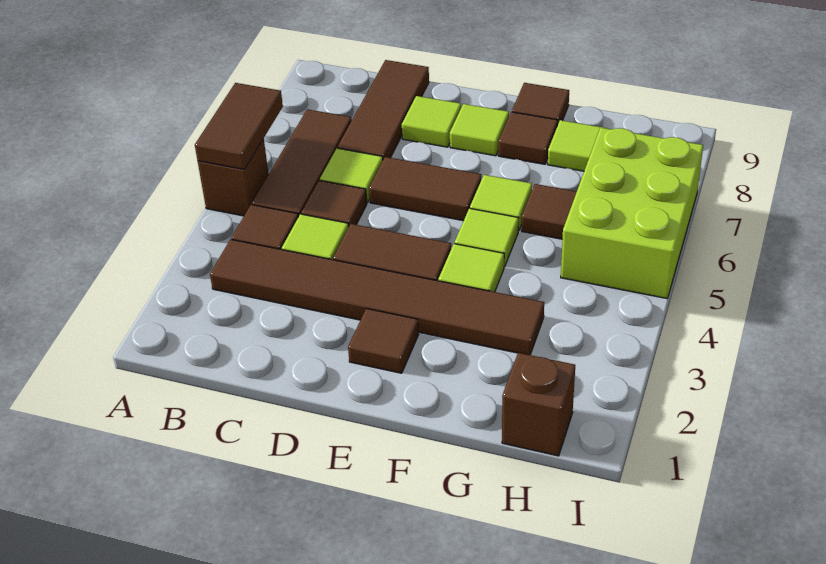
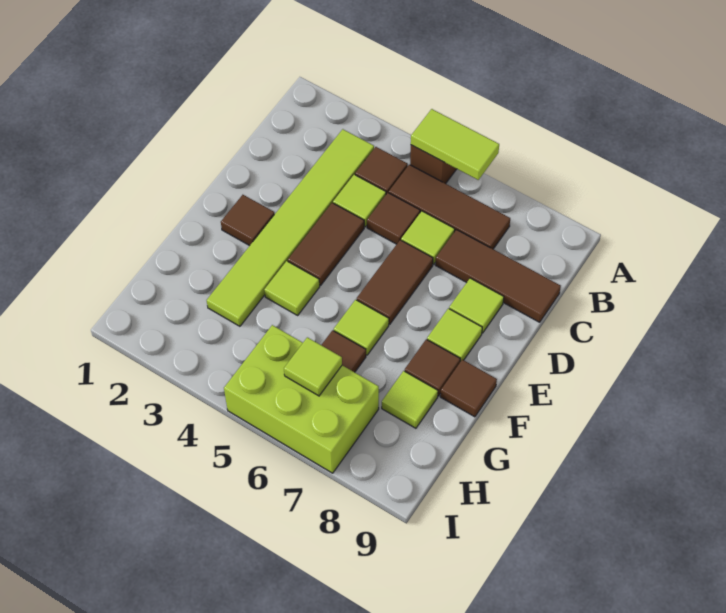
brown 1x2 tile [195,83,283,169] -> lime 1x2 tile [411,109,499,180]
brown 1x6 tile [210,239,544,355] -> lime 1x6 tile [207,129,374,326]
lime 1x1 tile [455,208,518,267] -> lime 1x1 tile moved to [284,337,342,396]
brown 1x1 brick [502,353,575,456] -> none

